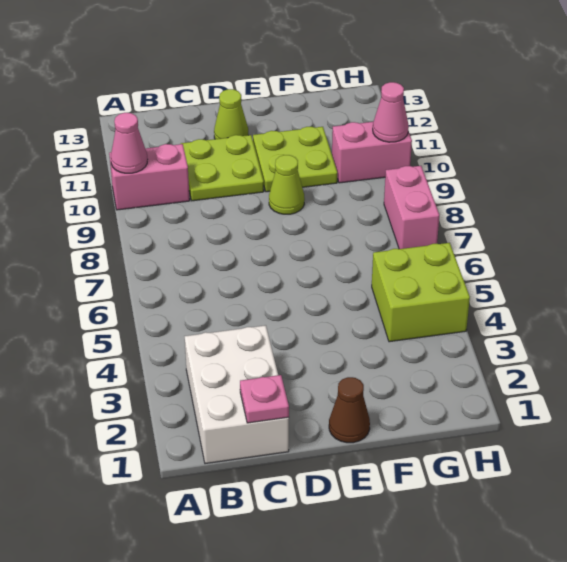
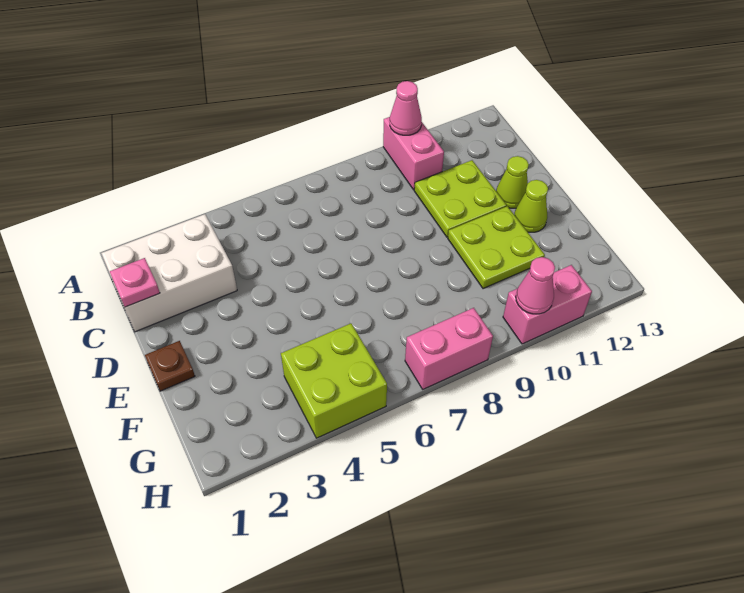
brown 1x1 cone [329,377,370,443] -> brown 1x1 plate [145,341,195,391]
lime 1x1 cone [269,155,305,214] -> lime 1x1 cone moved to [514,180,548,232]
pink 1x2 brick [332,122,412,183] -> pink 1x2 brick turned to [503,265,592,344]

